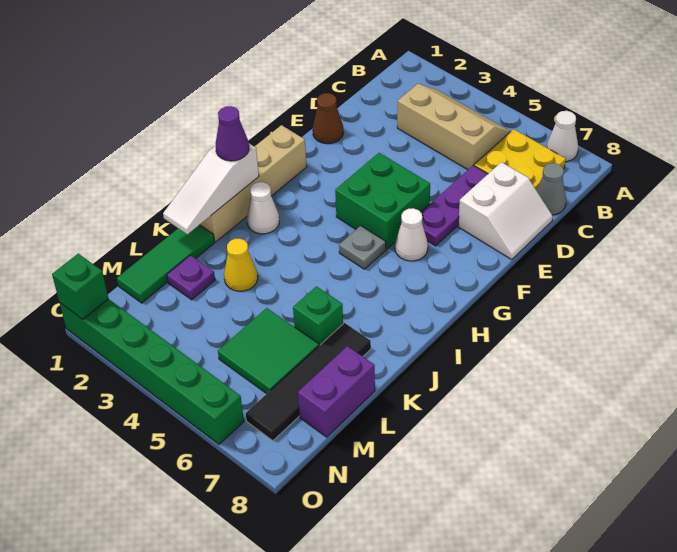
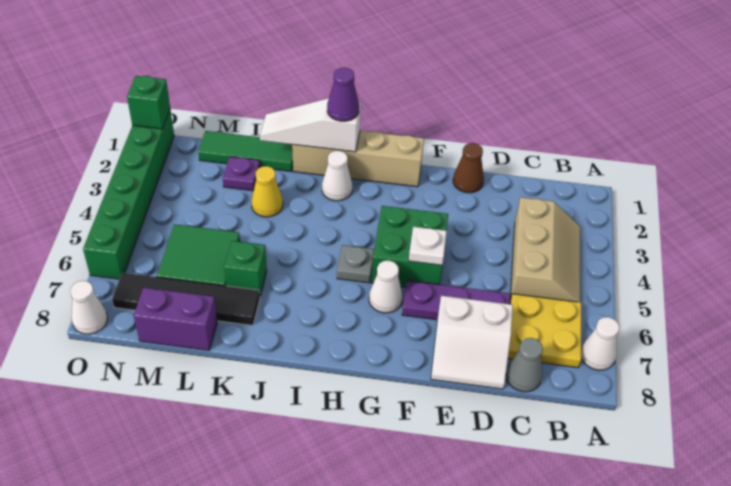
none -> white 1x1 plate [409,227,447,265]
none -> white 1x1 cone [70,281,108,334]

